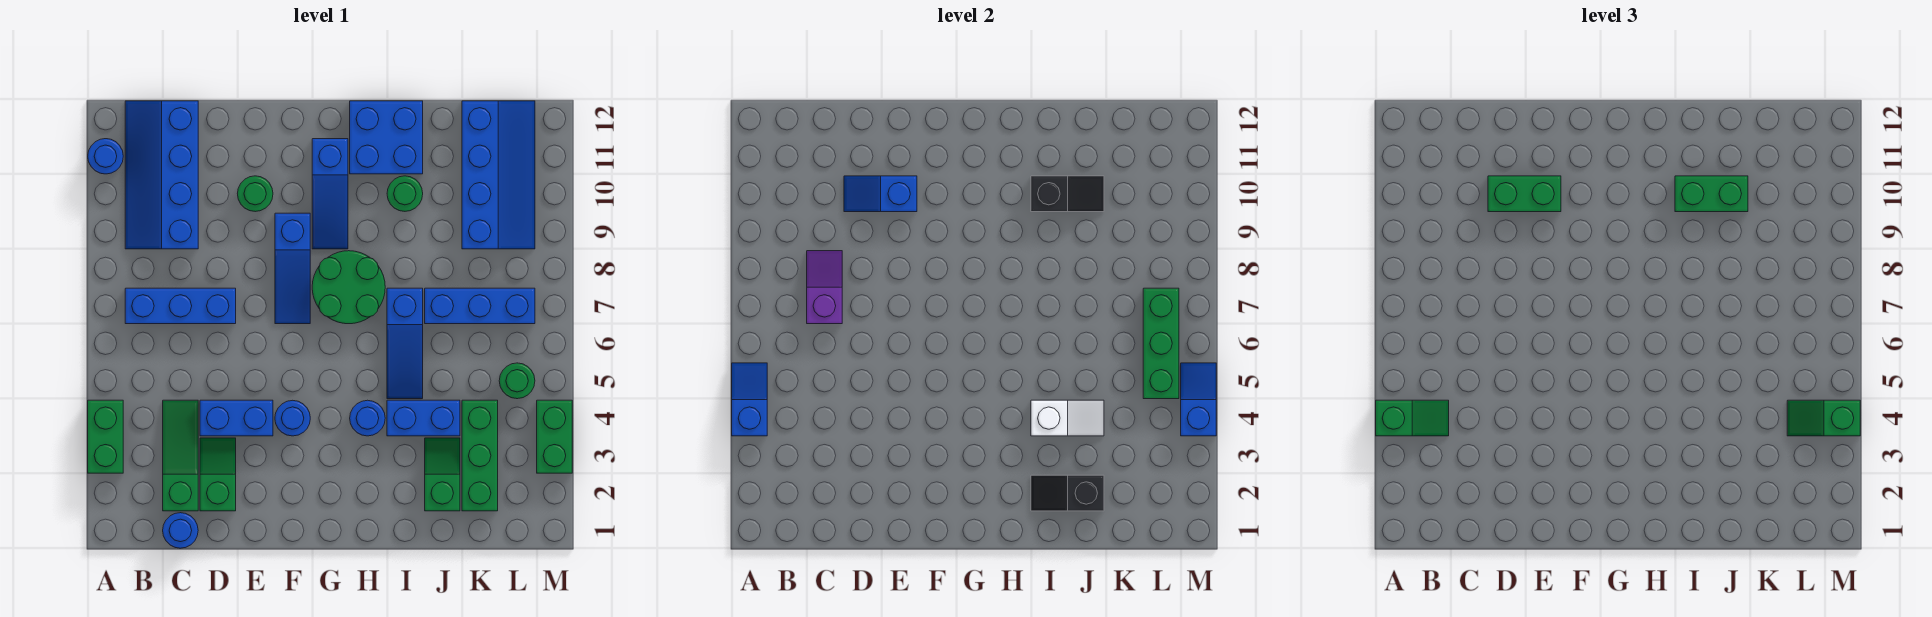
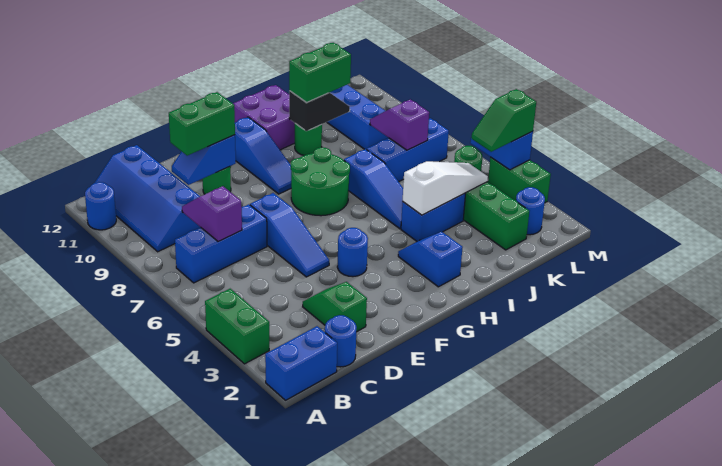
blue 1x2 slope [732,363,767,436] -> blue 1x2 slope moved to [398,232,463,287]
green 1x2 slope [1376,400,1449,436] -> none
green 1x3 slope [163,400,198,511] -> none
blue 1x2 brick [200,400,273,436] -> blue 1x2 brick moved to [265,326,337,400]
blue 1x3 slope [275,213,310,324] -> blue 1x3 slope moved to [250,193,329,277]
blue 1x1 round brick [350,400,385,436] -> blue 1x1 round brick moved to [516,187,545,235]
blue 2x2 brick [350,101,423,174] -> purple 2x2 brick [233,85,295,150]
black 1x2 slope [1031,475,1104,511] -> none
white 1x2 slope [1031,400,1104,436] -> white 1x3 slope [403,161,488,215]
green 1x2 slope [425,438,460,511] -> none
none -> purple 1x2 slope [370,99,429,150]
green 1x3 brick [1143,288,1179,399] -> none

